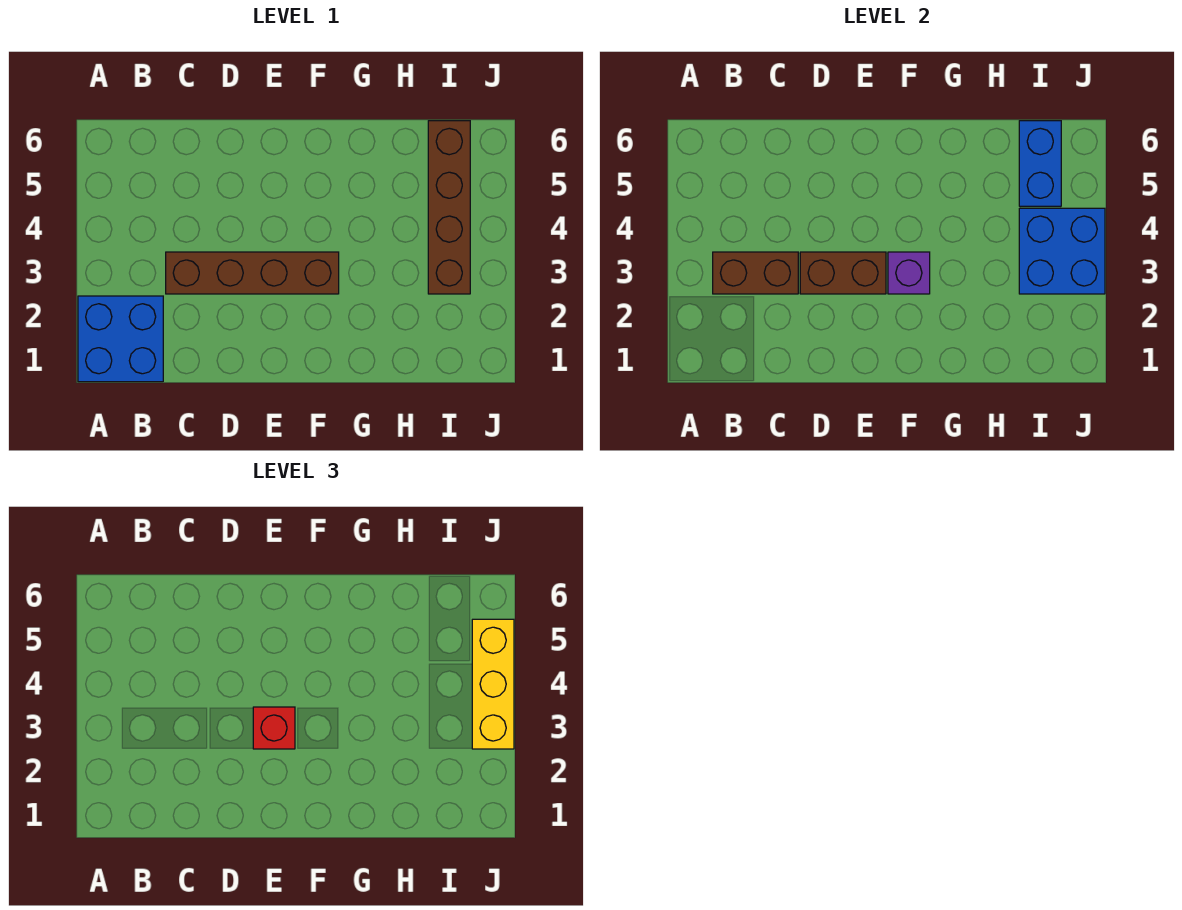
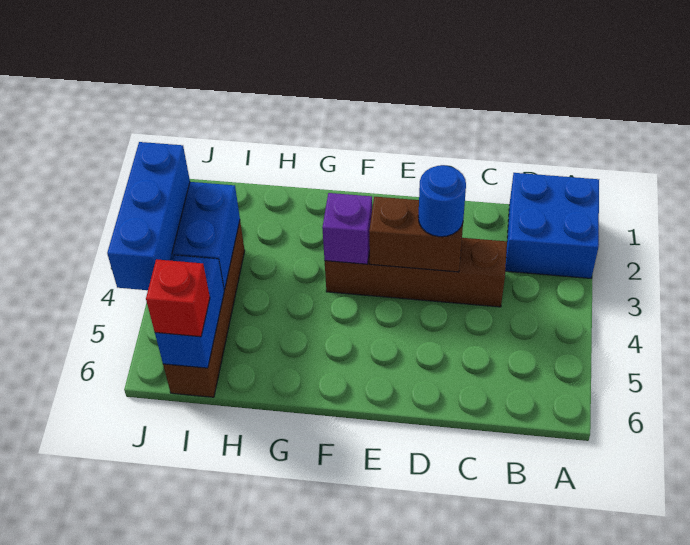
brown 1x2 brick [713,252,798,294] -> none
none -> blue 1x1 round brick [418,165,466,237]
red 1x1 brick [253,707,295,749] -> red 1x1 brick moved to [146,259,210,337]
yellow 1x3 brick [472,619,514,749] -> blue 1x3 brick [107,142,190,290]

